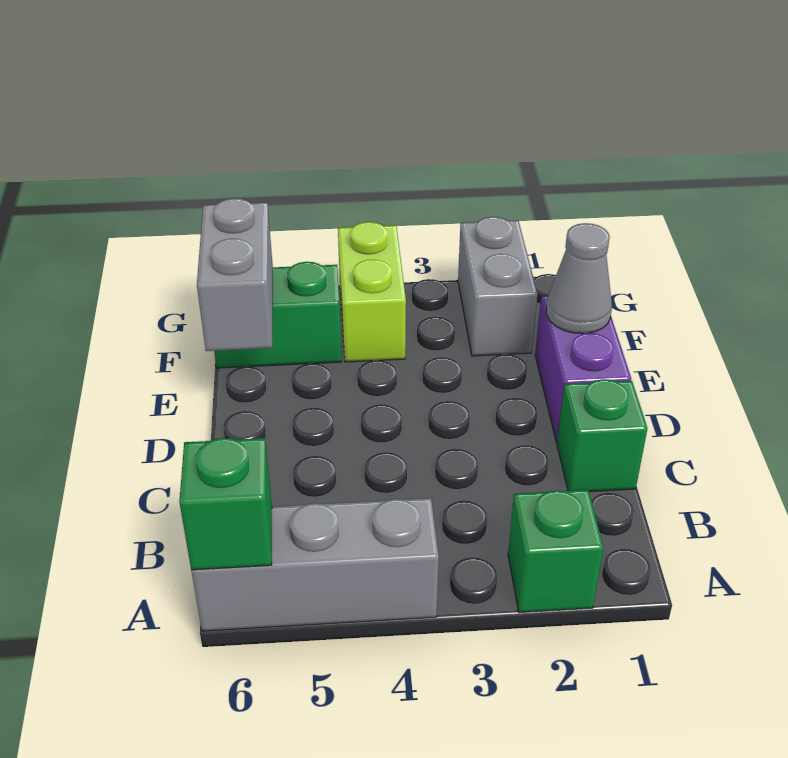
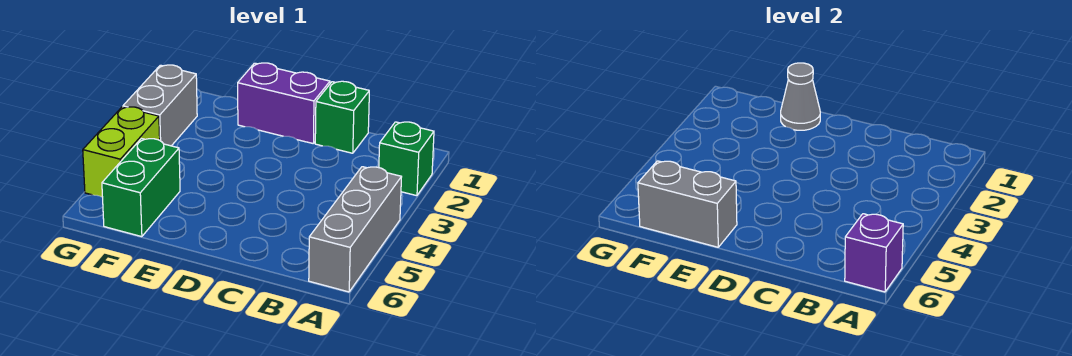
green 1x1 brick [179,438,272,570] -> purple 1x1 brick [845,214,903,292]
grey 1x2 brick [458,217,537,356] -> grey 1x2 brick turned to [123,65,197,146]
lime 1x2 brick [338,222,406,362] -> lime 1x2 brick turned to [83,107,160,197]

